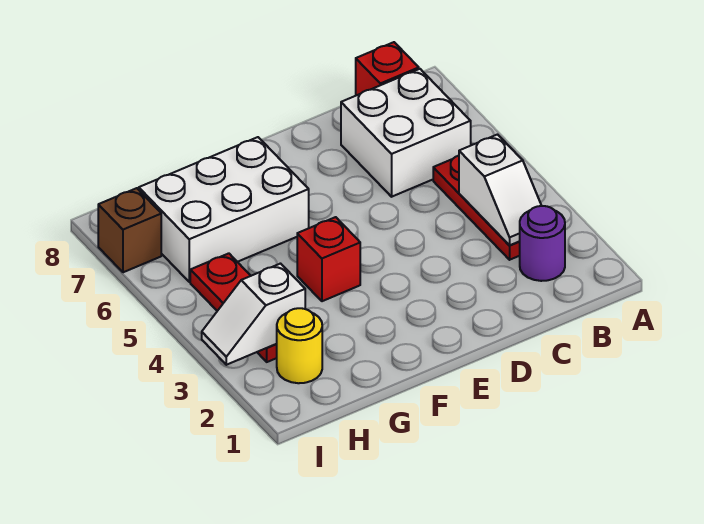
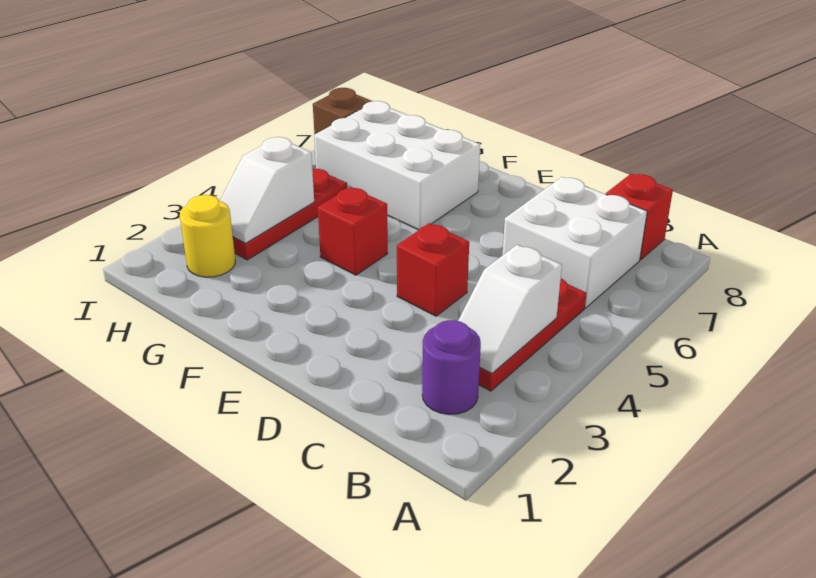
none -> red 1x1 brick [397,223,469,316]
white 1x2 slope [202,264,305,365] -> white 1x2 slope turned to [220,137,314,243]

